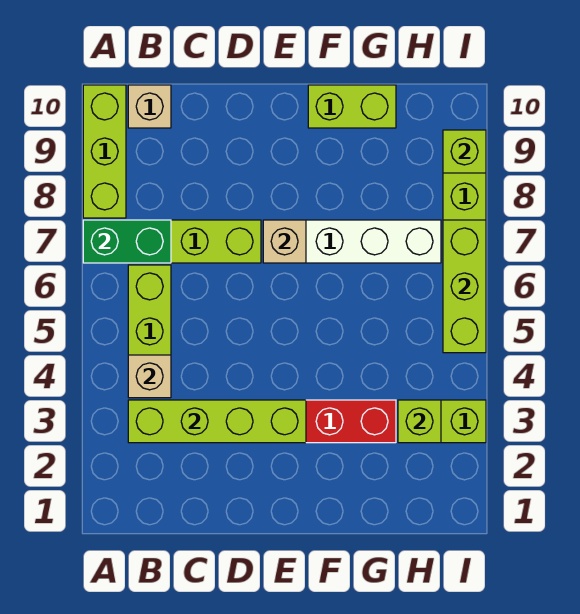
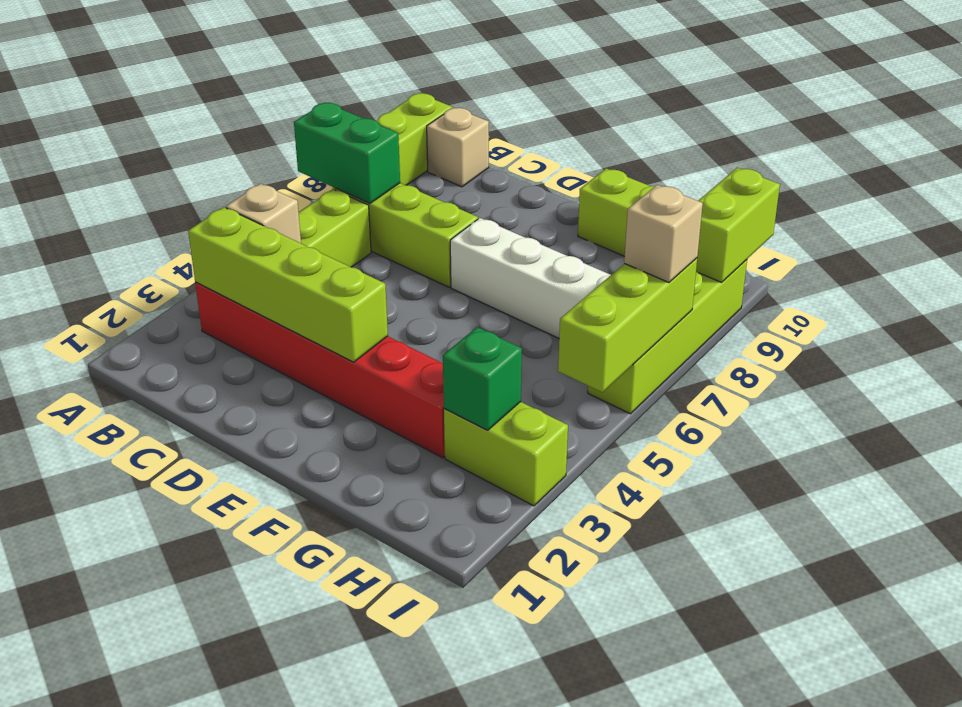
tan 1x1 brick [263,220,306,263] -> tan 1x1 brick moved to [624,185,703,282]
lime 1x1 brick [398,400,441,443] -> green 1x1 brick [443,327,522,430]
lime 1x1 brick [443,130,486,173] -> lime 1x2 brick [696,168,780,282]

